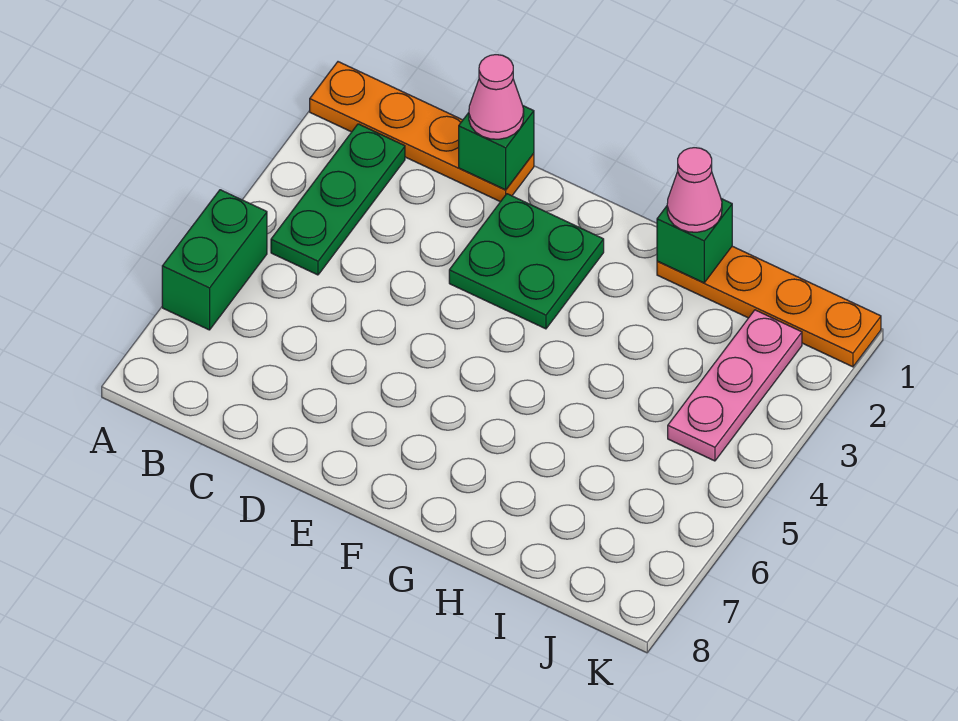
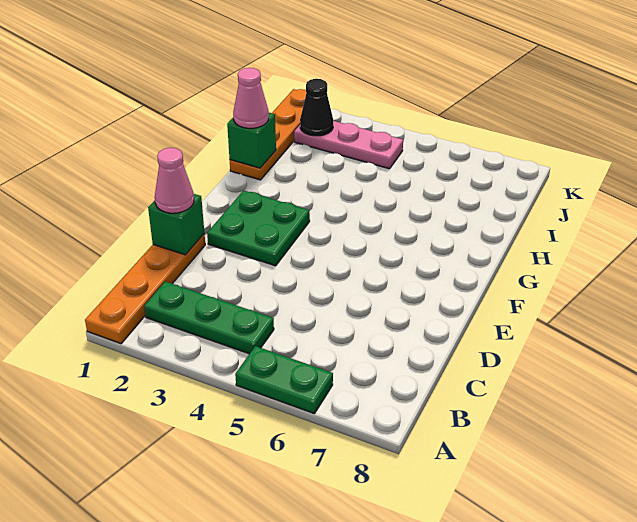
green 1x2 brick [162,190,267,330] -> green 1x2 plate [235,346,333,413]
none -> black 1x1 cone [300,79,333,136]

